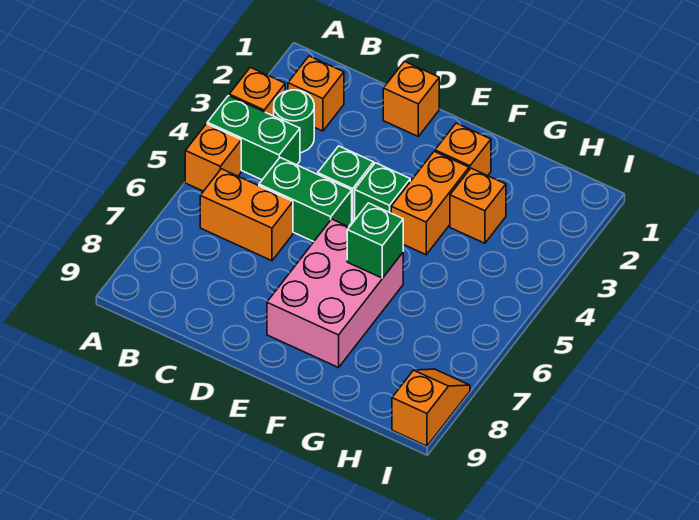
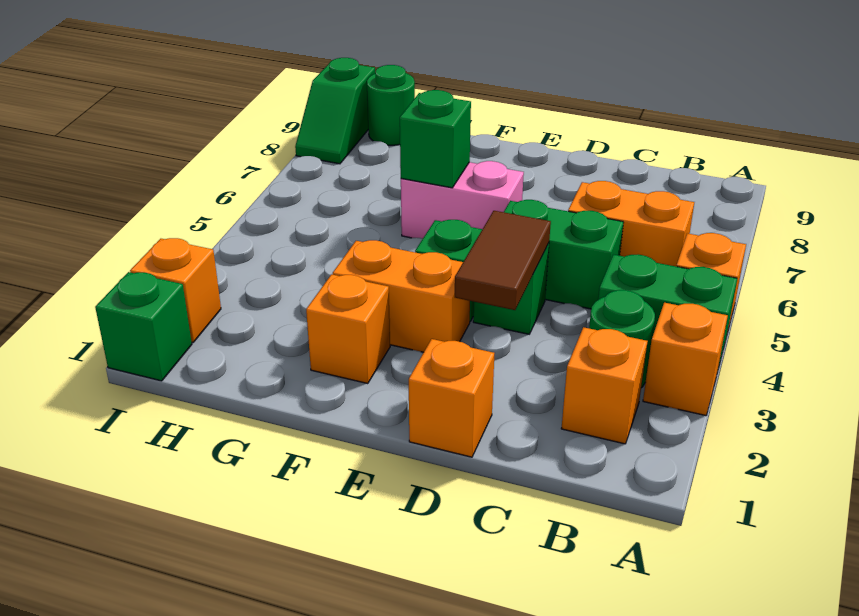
none -> brown 1x2 tile [455,211,551,310]
pink 2x3 brick [267,219,403,367] -> pink 1x2 brick [401,161,524,238]
orange 1x2 brick [391,151,469,255] -> orange 1x2 brick turned to [333,240,470,352]
orange 1x1 brick [450,168,506,243] -> orange 1x1 brick moved to [130,238,221,343]
none -> green 1x1 round brick [367,65,415,145]
none -> green 1x1 brick [95,272,192,381]
orange 1x2 slope [392,369,470,446] -> green 1x2 slope [295,58,375,164]

